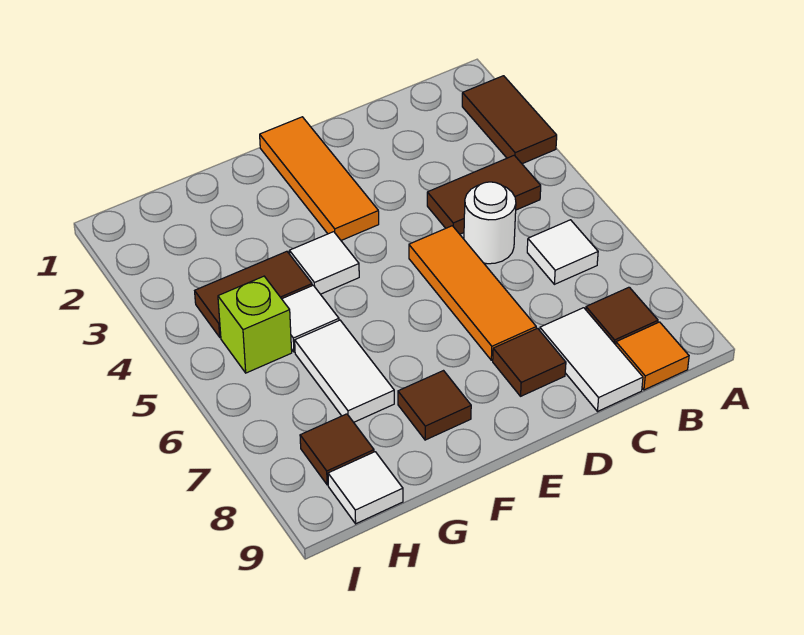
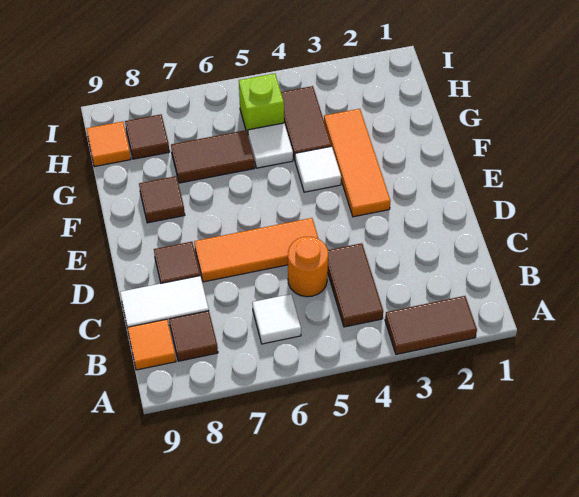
white 1x1 round brick [464,182,516,264] -> orange 1x1 round brick [288,237,328,297]
orange 1x3 tile [260,117,379,240] -> orange 1x3 tile turned to [324,109,390,217]
white 1x2 tile [295,320,394,422] -> brown 1x2 tile [171,130,255,183]
white 1x1 tile [328,452,403,524] -> orange 1x1 tile [86,122,131,167]

